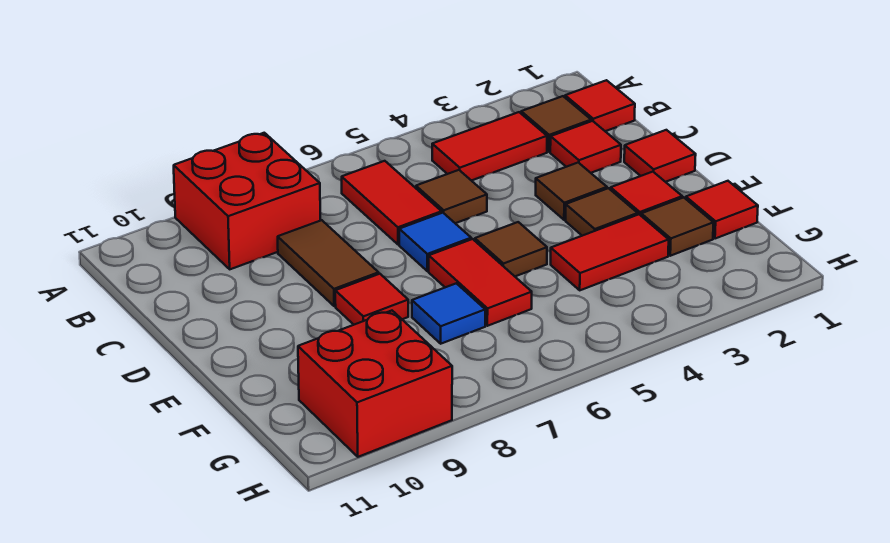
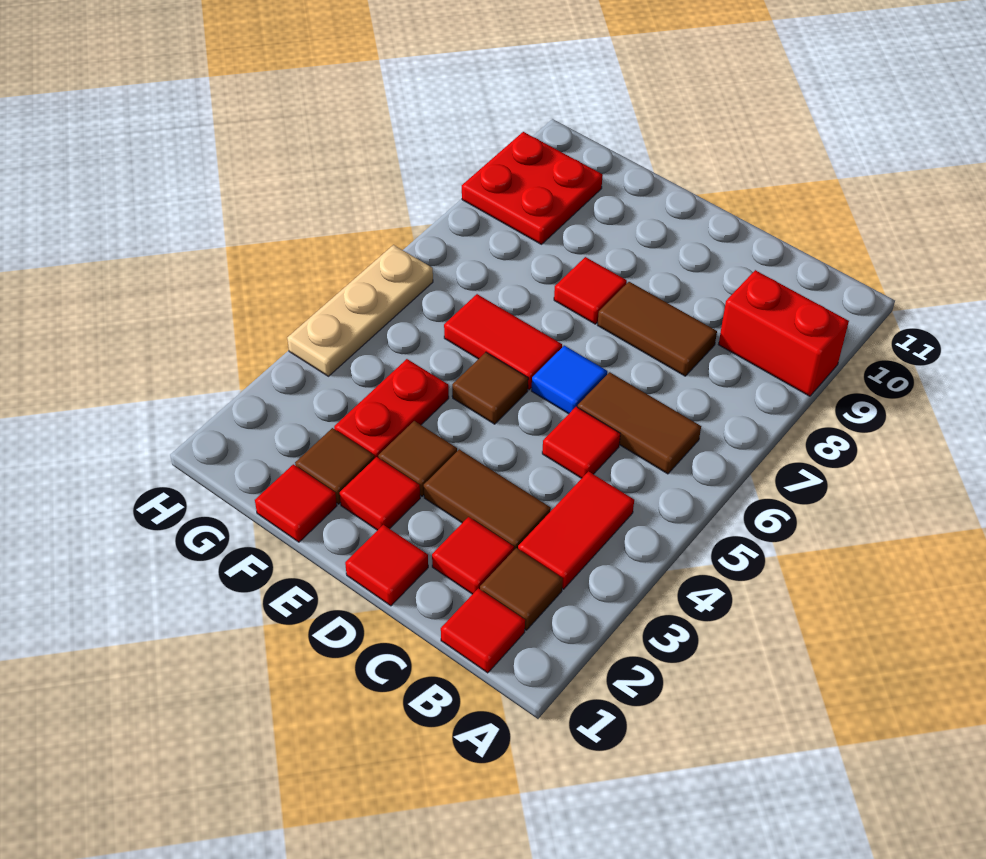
red 2x2 brick [174,133,321,269] -> red 1x2 brick [719,270,849,396]
red 1x2 tile [342,161,442,245] -> brown 1x2 tile [578,372,701,474]
brown 1x1 tile [416,170,487,223] -> red 1x1 tile [542,407,620,478]
brown 1x1 tile [536,163,607,220] -> brown 1x2 tile [424,450,551,550]
red 1x2 tile [551,214,669,290] -> red 1x2 plate [334,359,449,458]
blue 1x1 tile [412,283,485,344] -> none
red 2x2 brick [298,311,452,457] -> red 2x2 plate [462,132,603,244]
none -> tan 1x3 plate [287,245,433,376]

